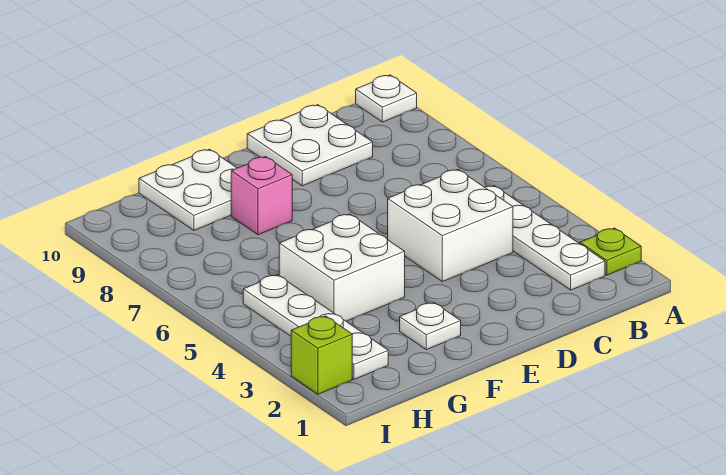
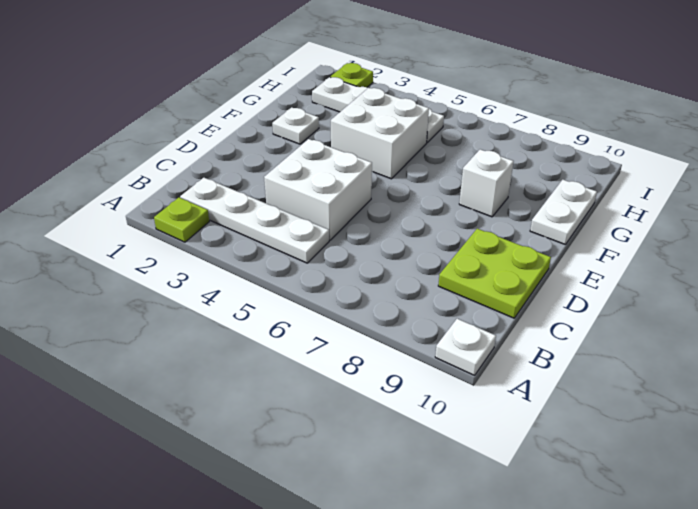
white 2x2 plate [247,105,373,186] -> lime 2x2 plate [438,229,551,318]
pink 1x1 brick [231,157,292,235] -> white 1x1 brick [459,149,514,217]
white 2x2 plate [139,149,237,230] -> white 1x2 plate [530,180,597,245]
lime 1x1 brick [291,316,352,394] -> lime 1x1 plate [330,63,373,87]

